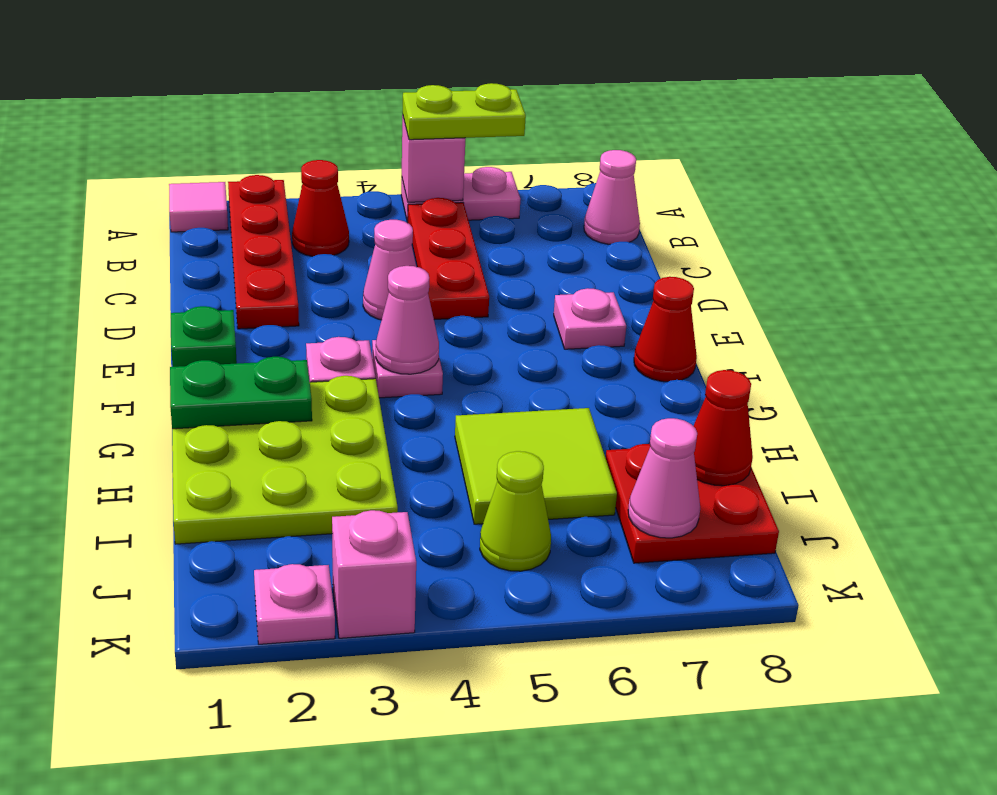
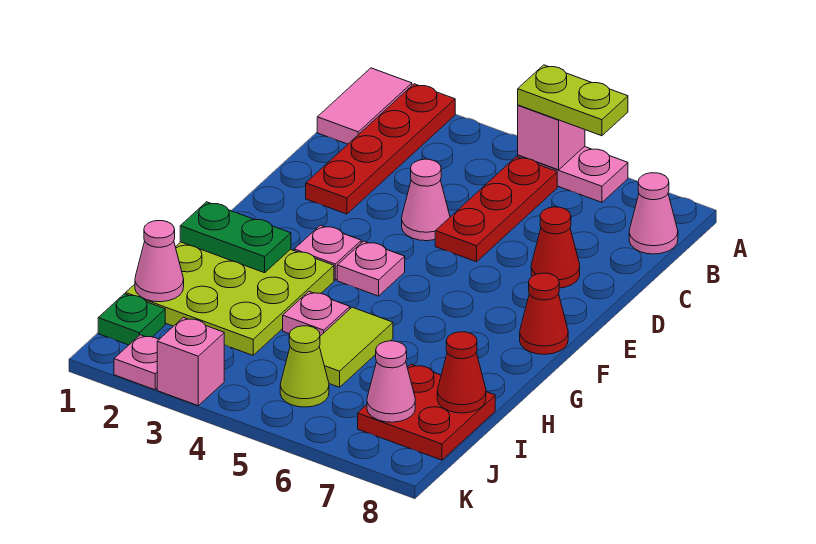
pink 1x1 tile [169,182,228,232] -> pink 1x2 tile [317,68,412,144]
red 1x1 cone [292,160,349,257] -> red 1x1 cone moved to [531,207,580,288]
green 1x1 plate [171,306,237,367] -> green 1x1 plate moved to [98,294,165,345]
pink 1x1 plate [554,288,626,349] -> pink 1x1 plate moved to [283,291,350,336]
pink 1x1 cone [376,266,439,374] -> pink 1x1 cone moved to [135,221,184,302]
lime 2x2 tile [455,408,617,524] -> lime 1x2 tile [319,307,393,387]

